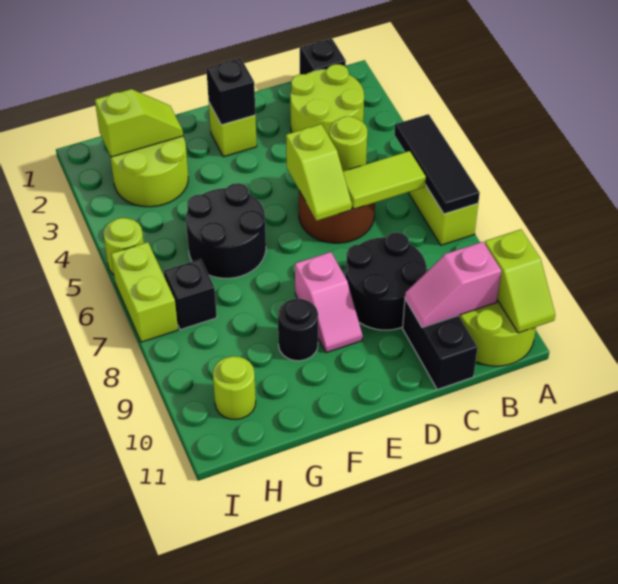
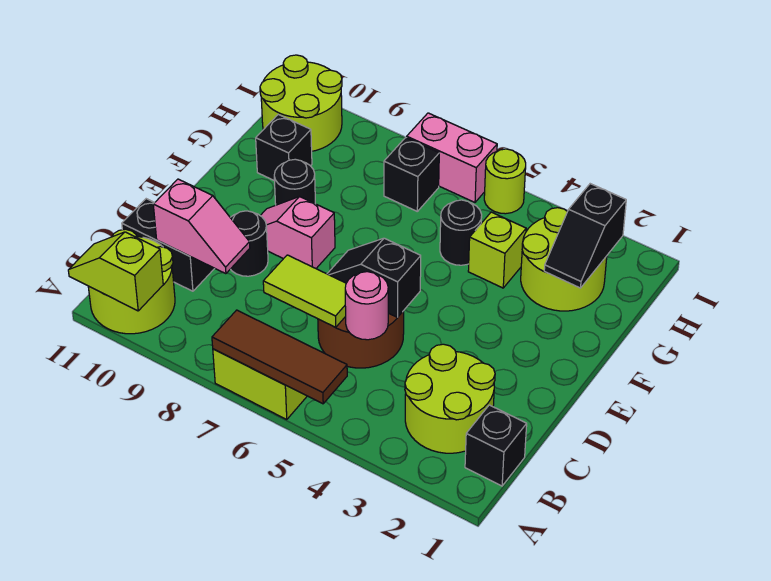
black 1x3 tile [394,114,480,214] -> brown 1x3 tile [212,310,347,404]
lime 1x2 tile [343,151,426,209] -> lime 1x2 tile turned to [263,255,346,327]
pink 1x2 slope [405,242,501,327] -> pink 1x2 slope turned to [153,179,250,274]
lime 1x1 round brick [329,116,367,171] -> pink 1x1 round brick [345,272,388,340]
black 2x2 round brick [345,232,427,330] -> black 1x1 round brick [230,211,268,276]
lime 1x2 slope [286,124,352,221] -> black 1x2 slope [327,238,421,318]
lime 1x1 brick [209,103,257,157] -> lime 1x1 brick moved to [468,212,526,288]
black 1x1 brick [206,58,255,125] -> black 1x1 brick moved to [256,115,312,180]
black 2x2 round brick [186,183,266,278] -> black 1x1 round brick [440,200,482,265]
lime 1x2 slope [95,89,183,157] -> black 1x2 slope [544,184,626,288]
lime 1x1 round brick [213,356,256,419] -> lime 2x2 round brick [260,55,342,151]
lime 1x2 brick [111,242,178,342] -> pink 1x2 brick [407,113,497,202]

